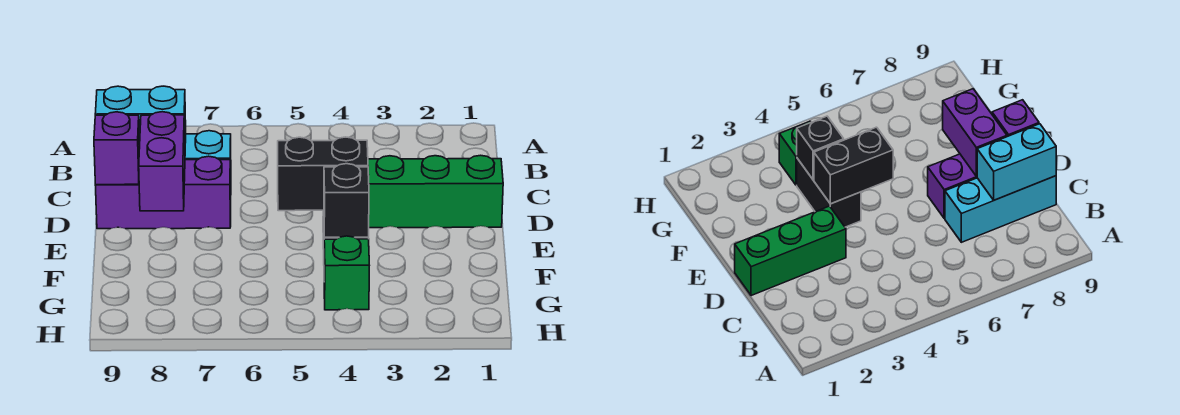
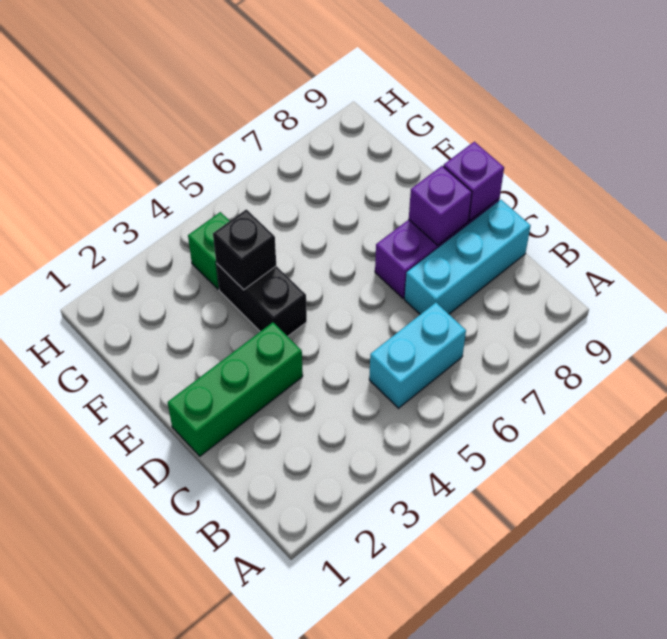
cyan 1x2 brick [95,86,186,145] -> cyan 1x2 brick moved to [369,303,466,408]
purple 1x2 brick [139,112,185,211] -> purple 1x1 brick [409,166,472,245]
black 1x2 brick [278,137,368,211] -> none

